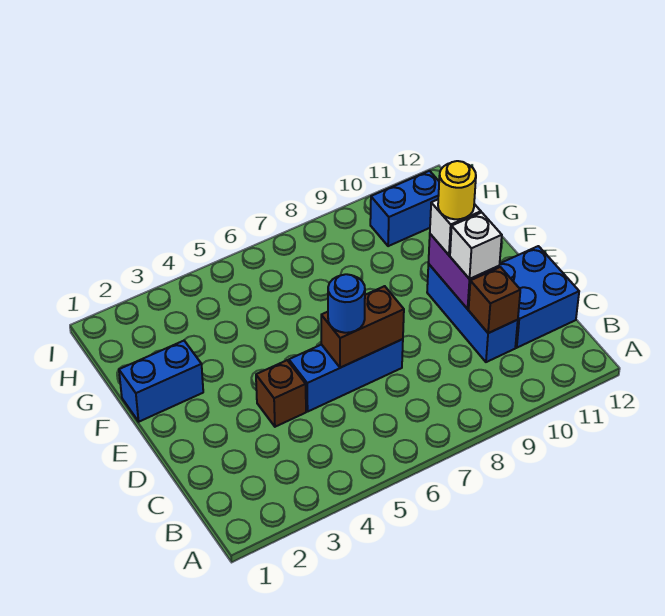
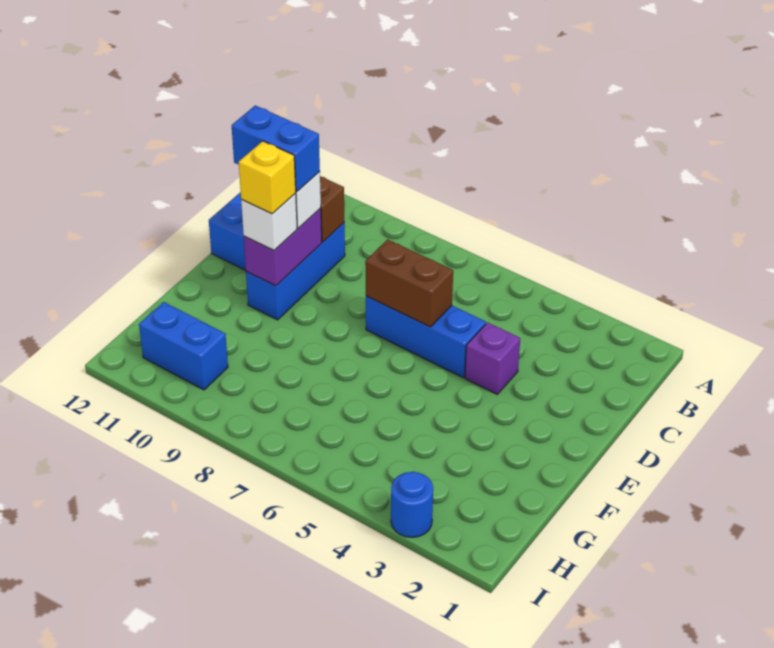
brown 1x1 brick [256,360,306,427] -> purple 1x1 brick [465,322,520,394]
blue 1x1 round brick [328,274,365,333] -> blue 1x1 round brick moved to [391,472,433,537]
yellow 1x1 round brick [438,161,476,219] -> yellow 1x1 brick [239,141,296,214]
blue 1x2 brick [119,341,203,422] -> blue 1x2 brick moved to [232,105,320,192]

